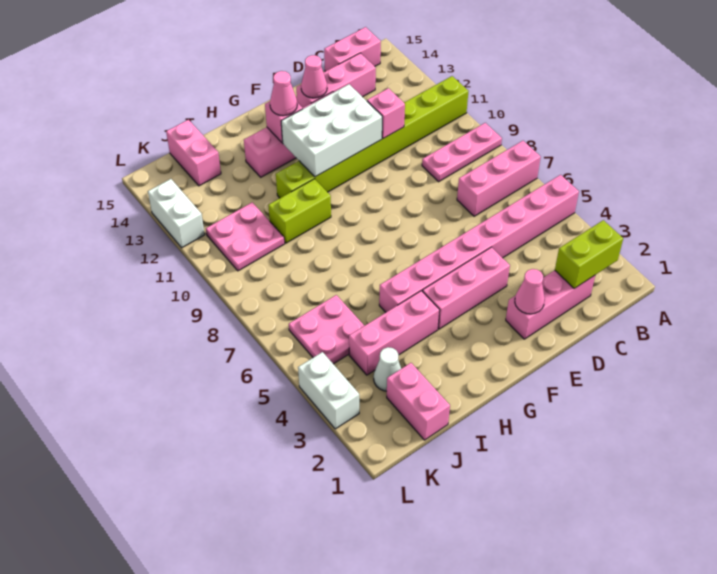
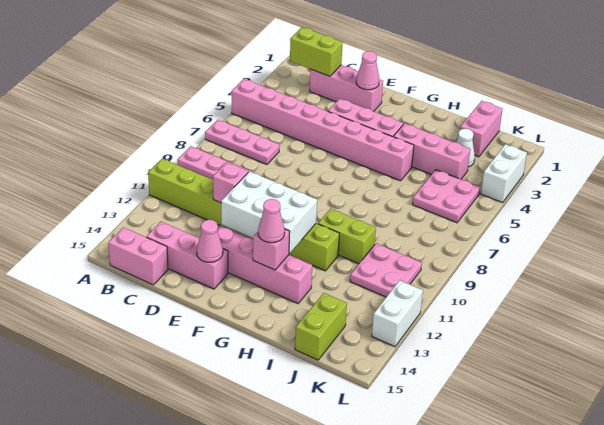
pink 1x3 brick [457,141,541,216] -> pink 1x3 plate [205,120,280,164]
pink 1x2 brick [166,120,221,186] -> lime 1x2 brick [295,293,347,360]

